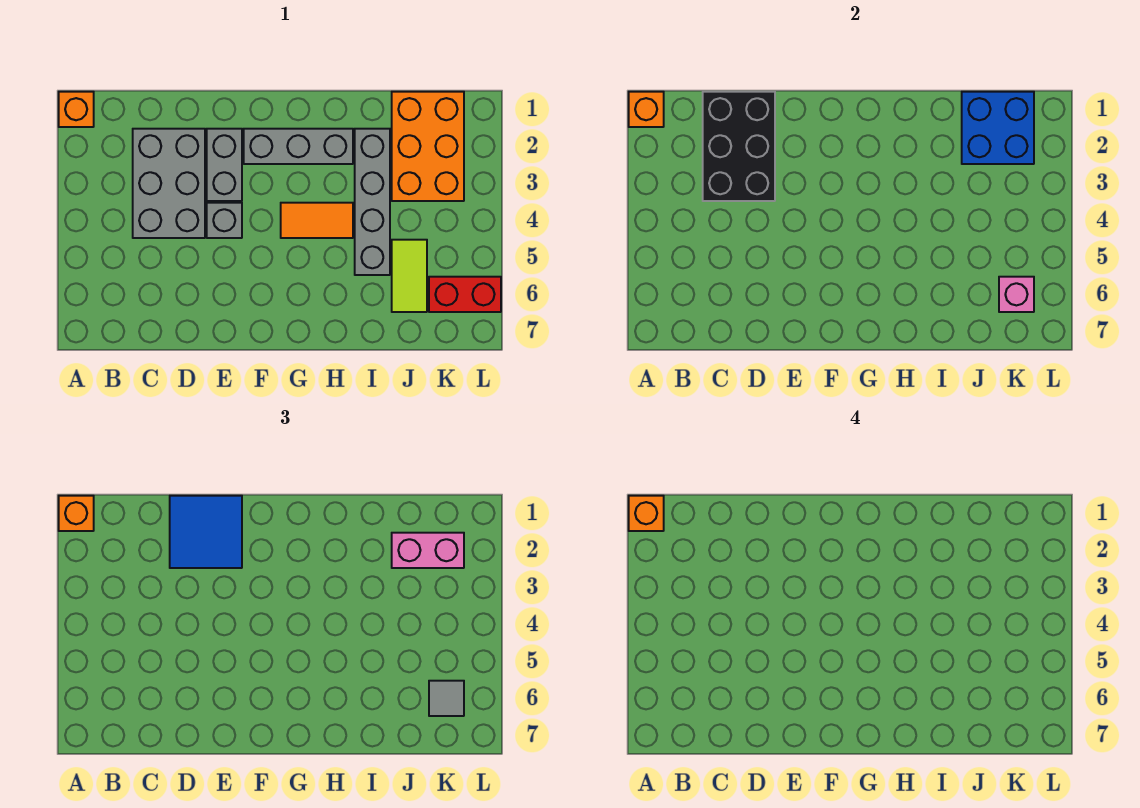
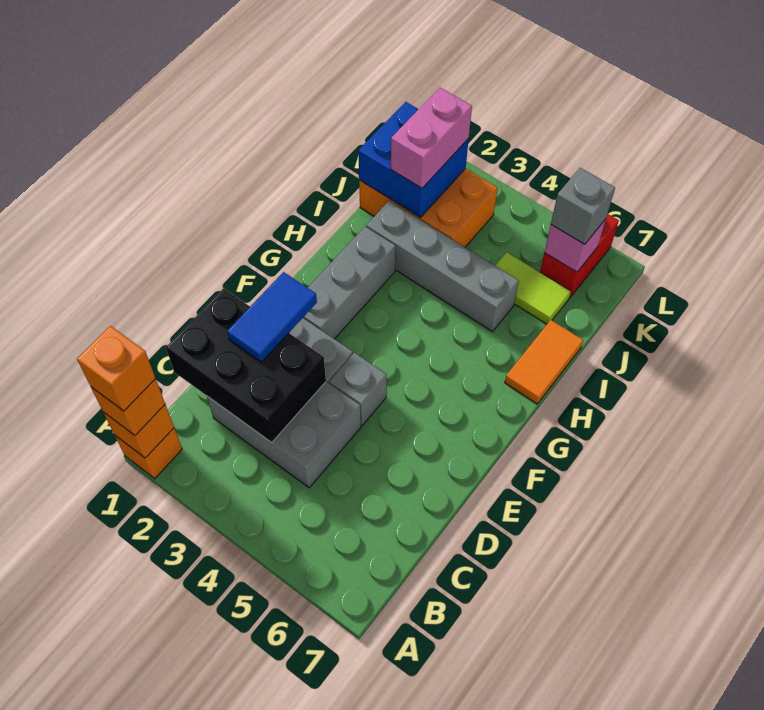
blue 2x2 tile [170,496,242,568] -> blue 1x2 tile [227,272,317,362]
orange 1x2 tile [281,203,353,238] -> orange 1x2 tile moved to [505,320,583,404]
grey 1x1 tile [429,681,464,716] -> grey 1x1 brick [551,168,615,244]

